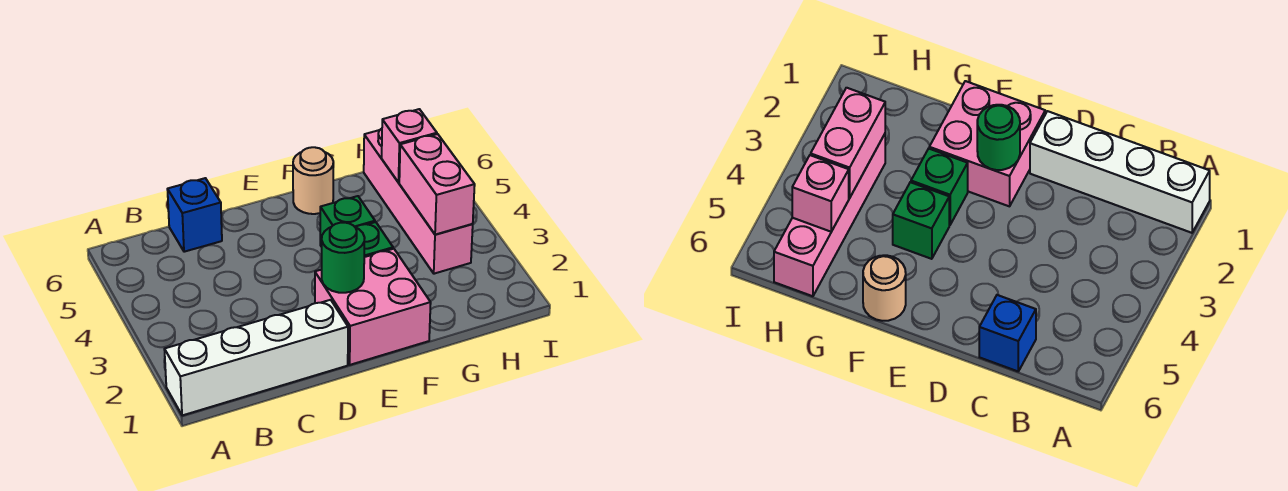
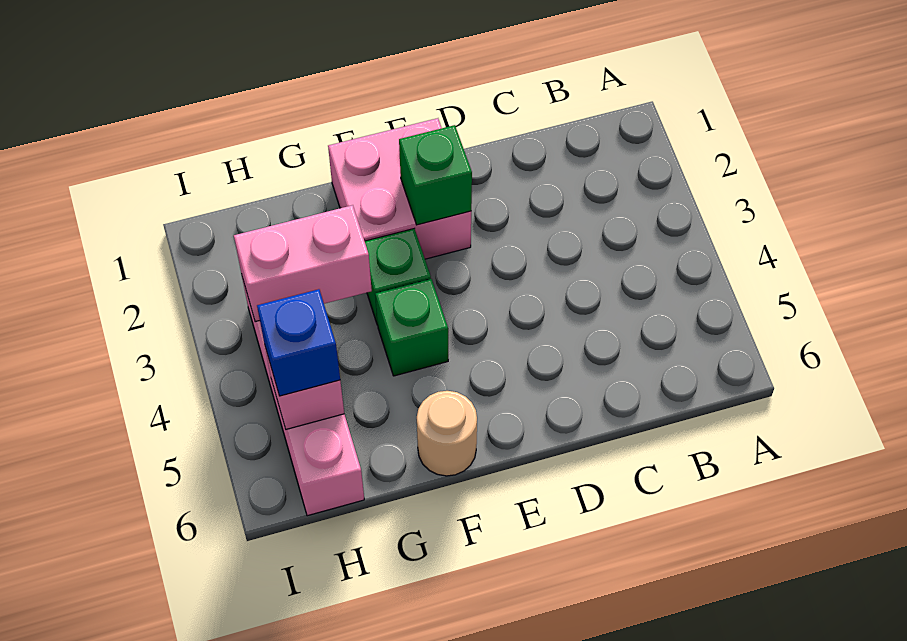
white 1x4 brick [164,300,348,416] -> none
blue 1x1 brick [167,178,222,252] -> blue 1x1 brick moved to [257,289,340,396]
green 1x1 round brick [322,223,365,293] -> green 1x1 brick [399,125,472,225]
pink 1x2 brick [399,134,475,235] -> pink 1x2 brick turned to [234,205,372,322]

